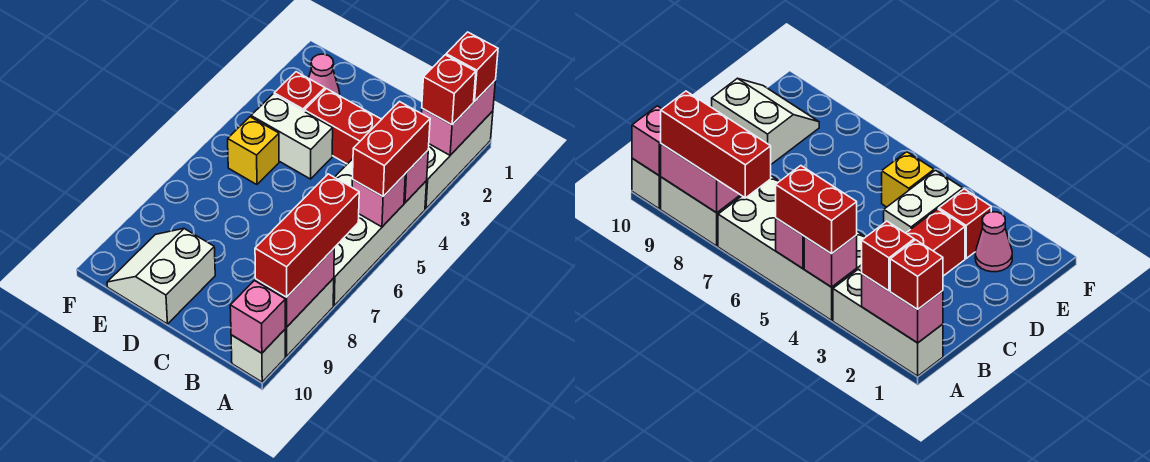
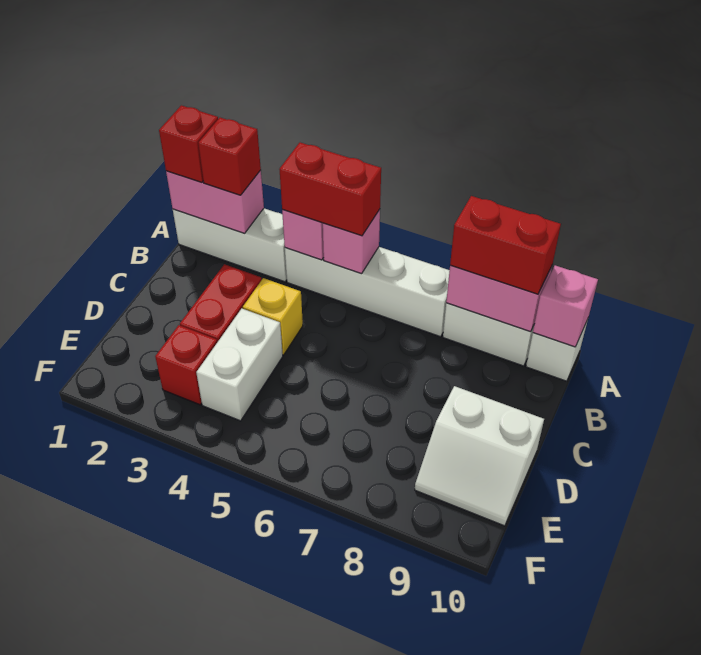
white 2x4 brick [333,159,427,306] -> white 1x4 brick [285,247,450,337]
red 1x3 brick [255,174,359,297] -> red 1x2 brick [450,196,561,294]
pink 1x1 cone [309,54,340,96] -> none
yellow 1x1 brick [228,117,279,185] -> yellow 1x1 brick moved to [243,278,303,355]

